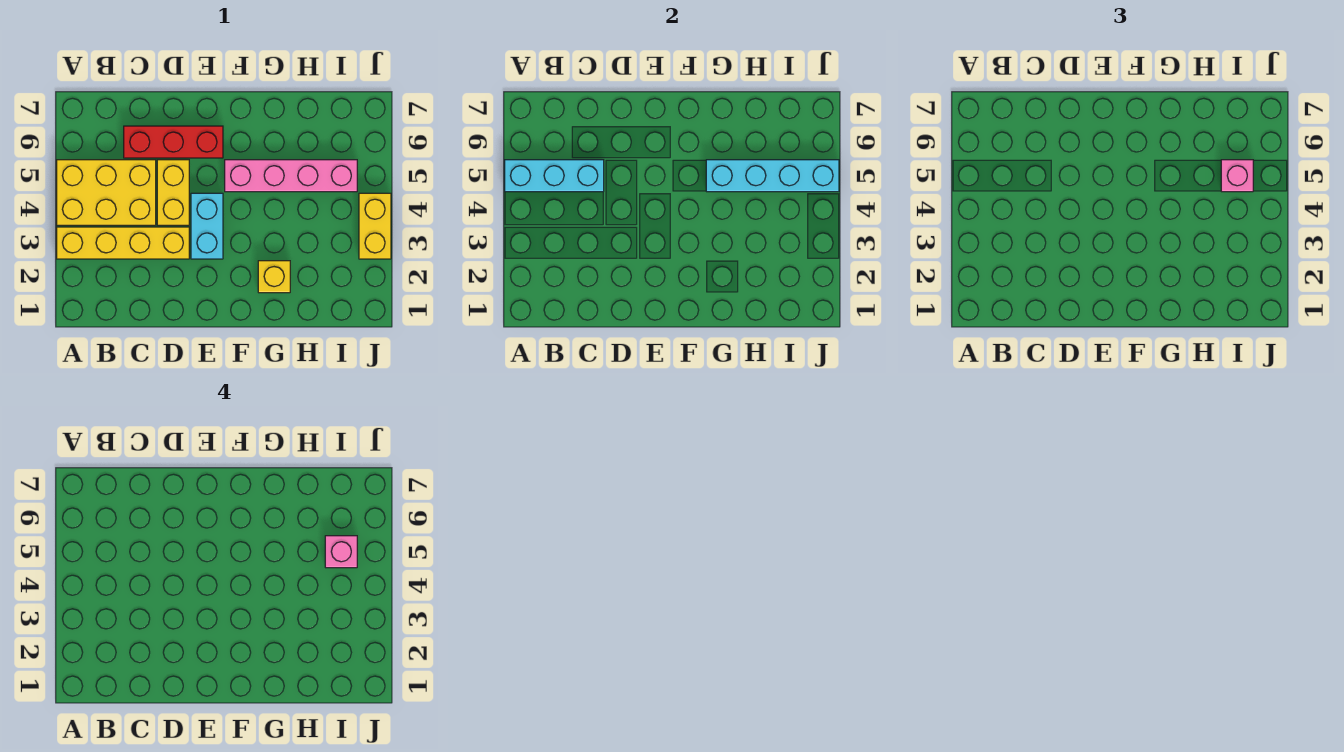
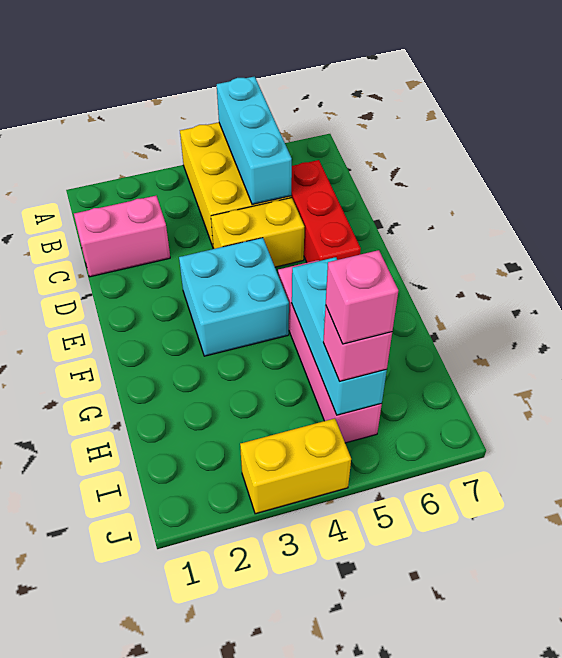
yellow 1x4 brick [57,227,189,259] -> none
none -> pink 1x2 brick [74,196,170,277]
cyan 1x2 brick [191,193,223,259] -> cyan 2x2 brick [179,238,289,356]
yellow 1x1 brick [258,261,290,293] -> none
cyan 1x4 brick [706,160,839,192] -> cyan 1x3 brick [292,257,387,415]

